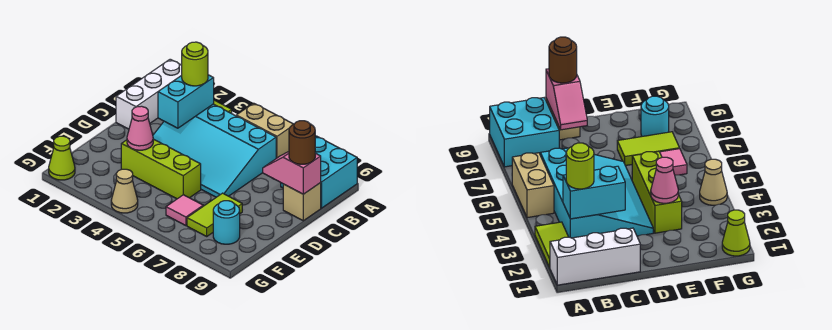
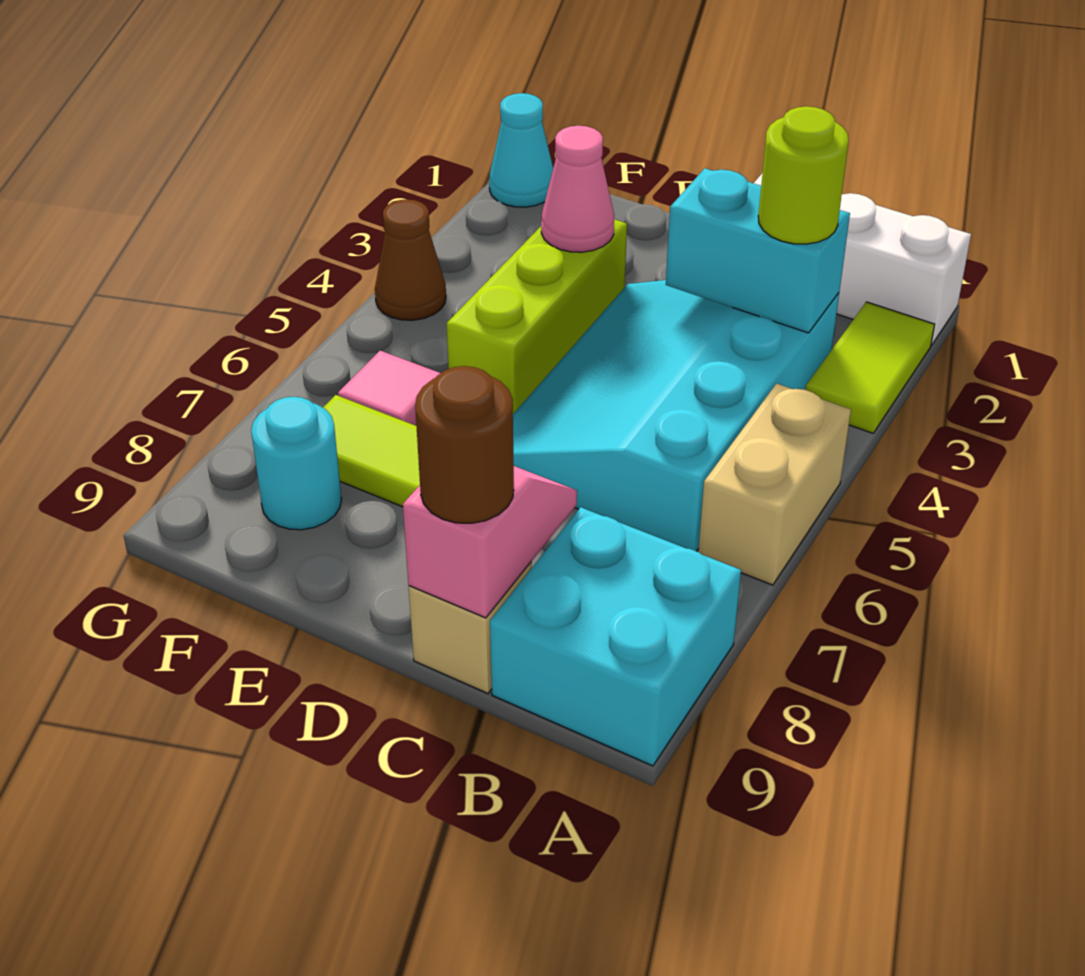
lime 1x1 cone [49,136,75,180] -> cyan 1x1 cone [489,93,553,207]
tan 1x1 cone [111,169,138,213] -> brown 1x1 cone [375,199,446,320]

